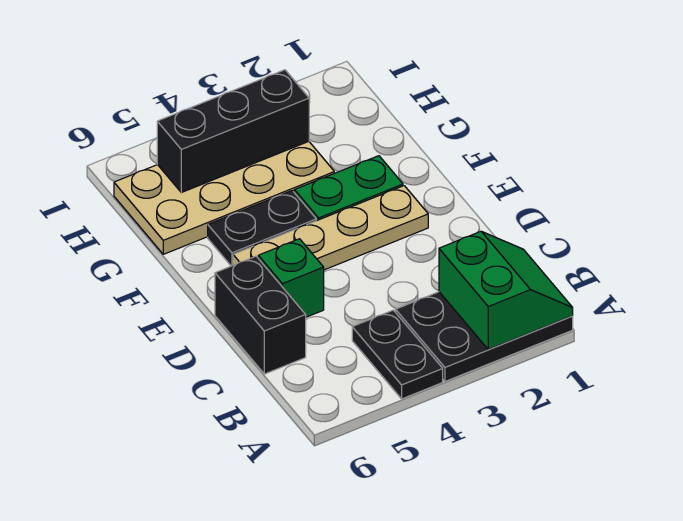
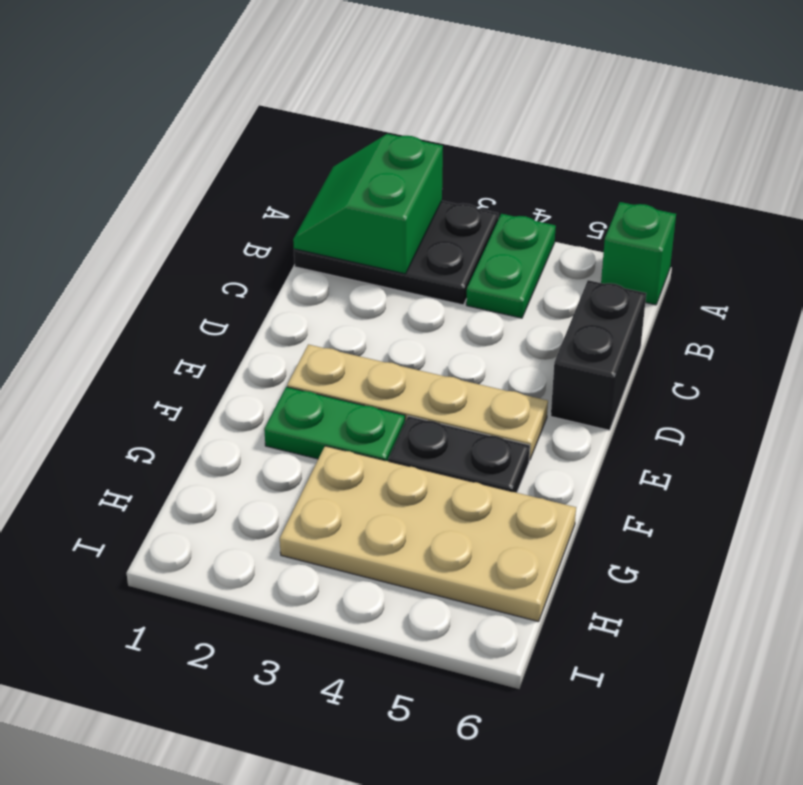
black 1x2 plate [352,310,443,399] -> green 1x2 plate [466,214,556,318]
green 1x1 brick [258,239,324,317] -> green 1x1 brick moved to [601,202,676,305]
black 1x3 brick [157,70,309,192] -> none

